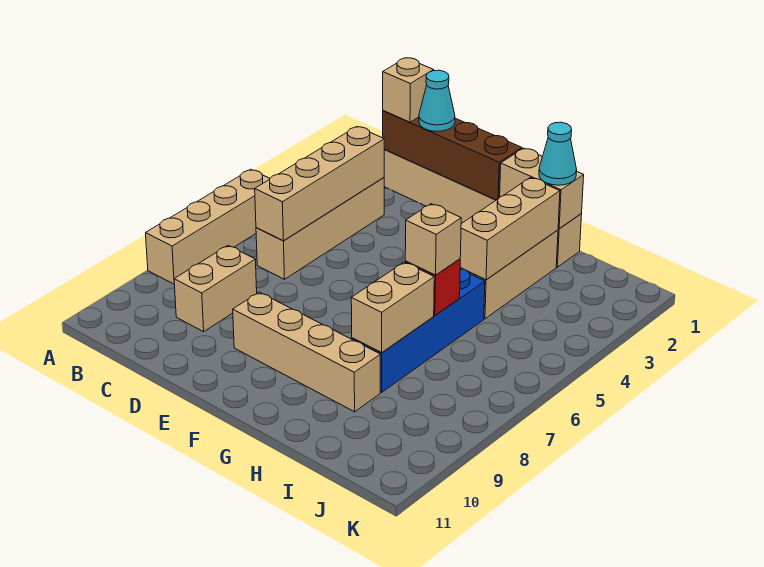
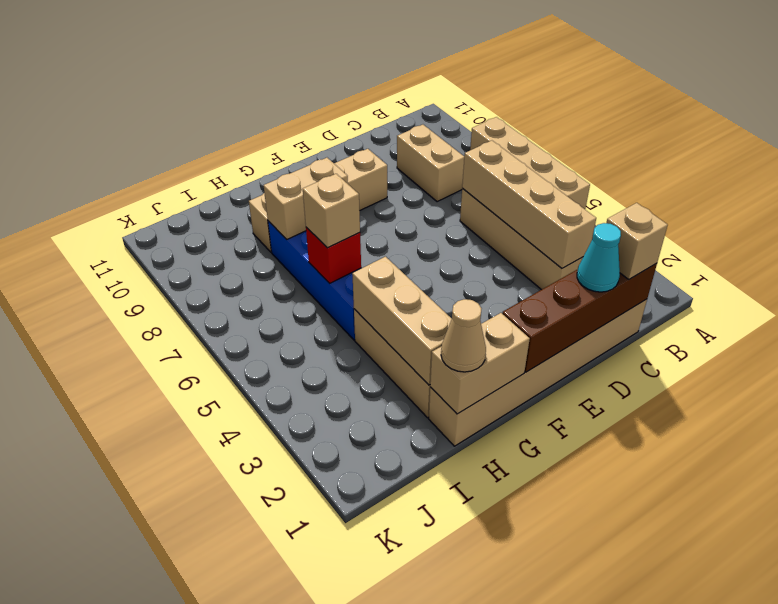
cyan 1x1 cone [539,122,577,185] -> tan 1x1 cone [441,299,486,372]
tan 1x2 brick [351,262,434,352] -> tan 1x2 brick turned to [264,158,348,239]

